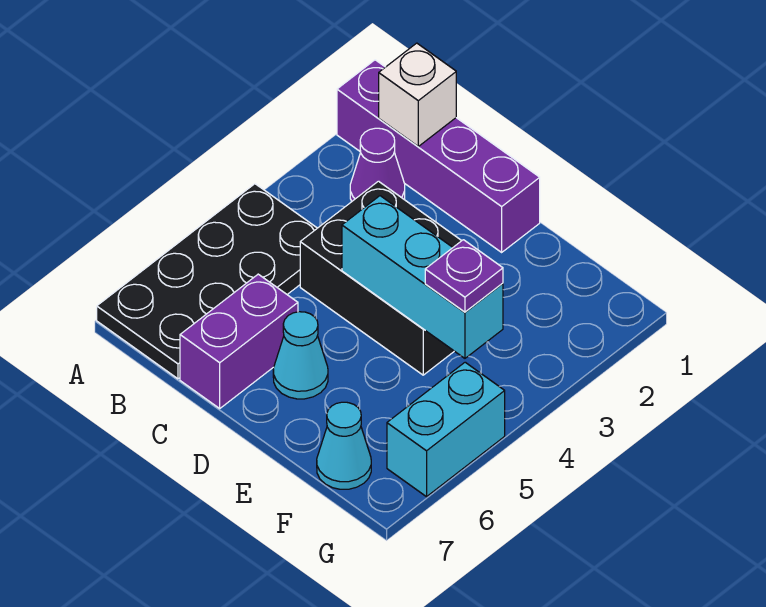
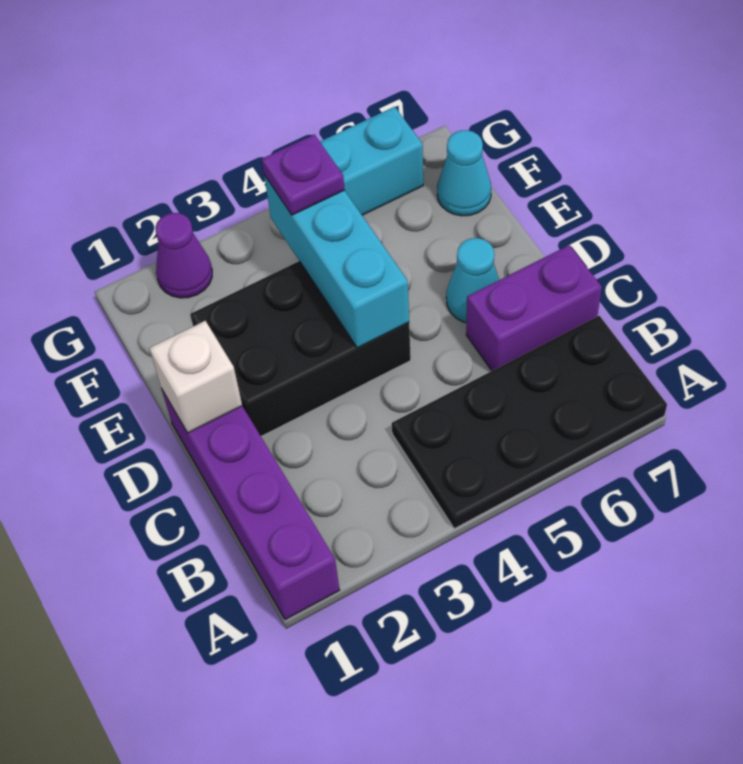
white 1x1 brick [379,43,456,146] -> white 1x1 brick moved to [149,321,242,433]
purple 1x1 cone [350,128,405,201] -> purple 1x1 cone moved to [155,213,212,298]
black 2x3 brick [300,181,462,375] -> black 2x3 brick turned to [190,261,411,436]

